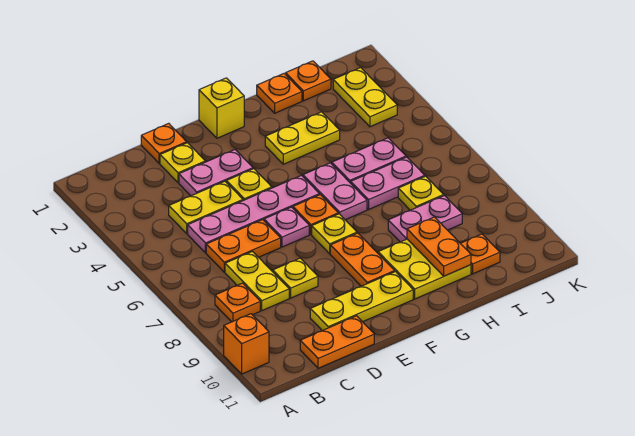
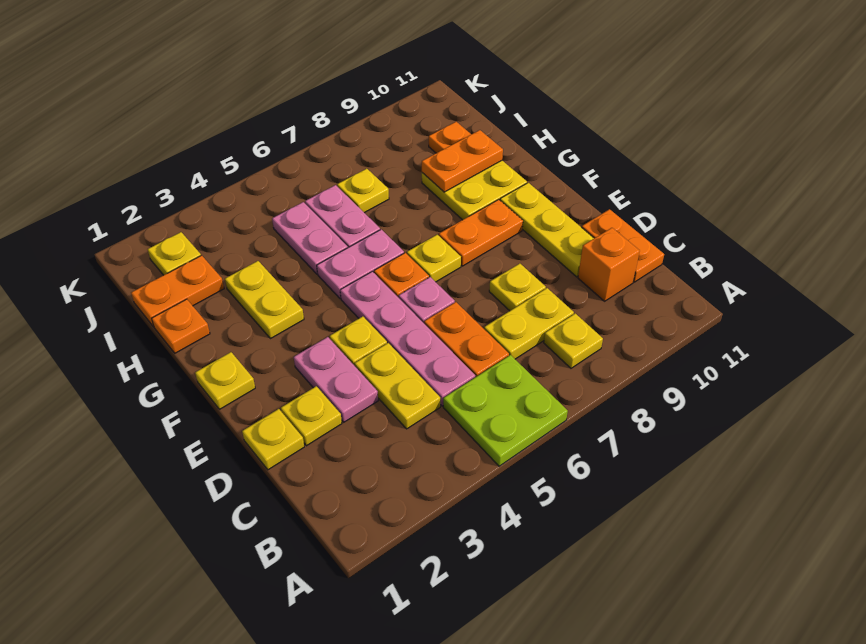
none -> lime 2x2 plate [443,355,568,466]
orange 1x1 brick [224,314,269,374] -> orange 1x1 brick moved to [578,228,640,301]
orange 1x1 plate [215,283,260,322] -> yellow 1x1 plate [544,313,603,368]
orange 1x1 plate [141,123,187,163] -> yellow 1x1 plate [242,409,304,470]
yellow 1x1 brick [199,78,244,138] -> yellow 1x1 plate [195,352,255,409]
pink 1x2 plate [388,196,462,242] -> none
orange 1x1 plate [286,61,331,101] -> orange 1x2 plate [131,255,224,327]
yellow 1x2 plate [333,68,397,127] -> yellow 1x1 plate [148,232,201,275]

